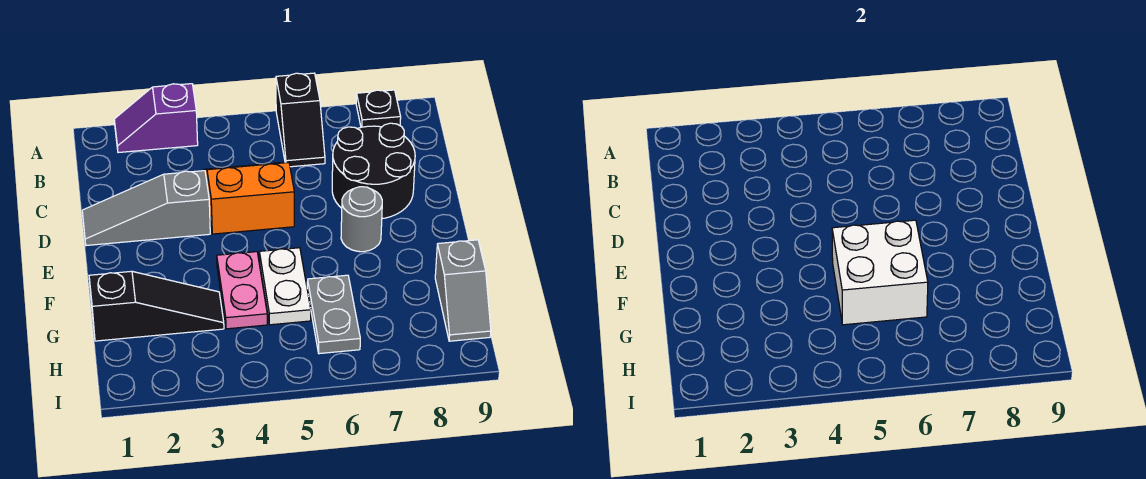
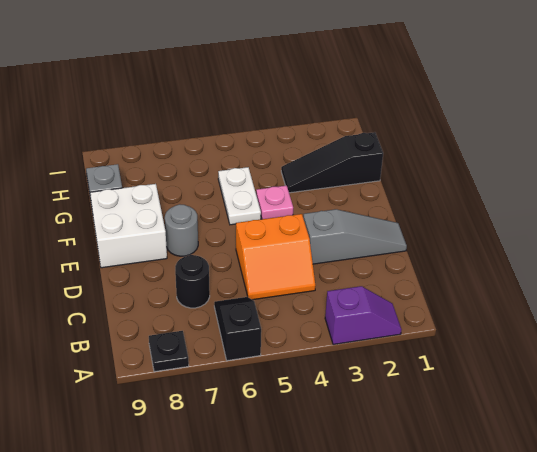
black 2x2 round brick [332,123,415,219] -> black 1x1 round brick [175,255,210,308]
pink 1x2 plate [217,252,267,329] -> pink 1x1 plate [256,185,293,219]
white 2x2 brick [832,220,928,325] -> white 2x2 brick moved to [90,184,167,268]
grey 1x2 plate [307,275,360,354] -> none

